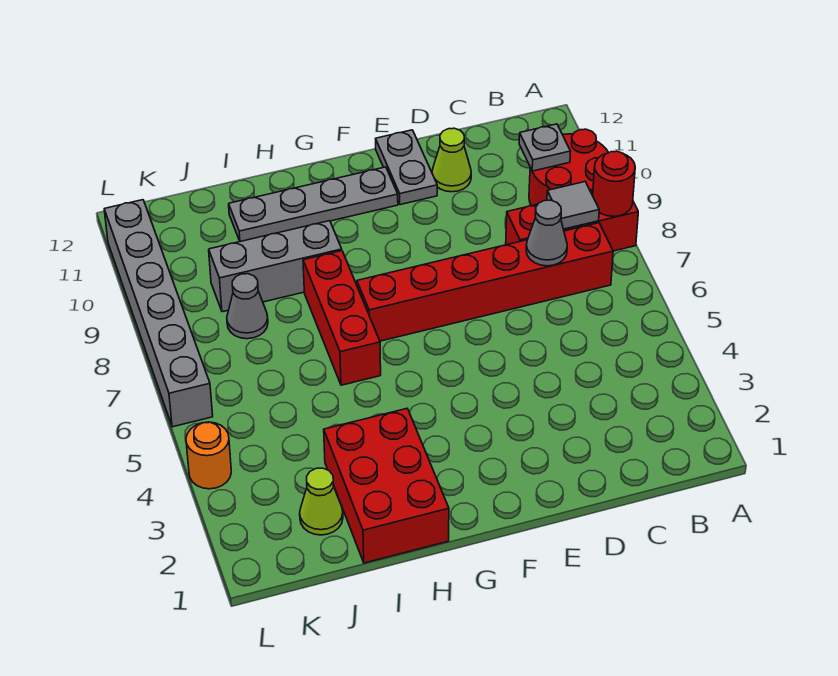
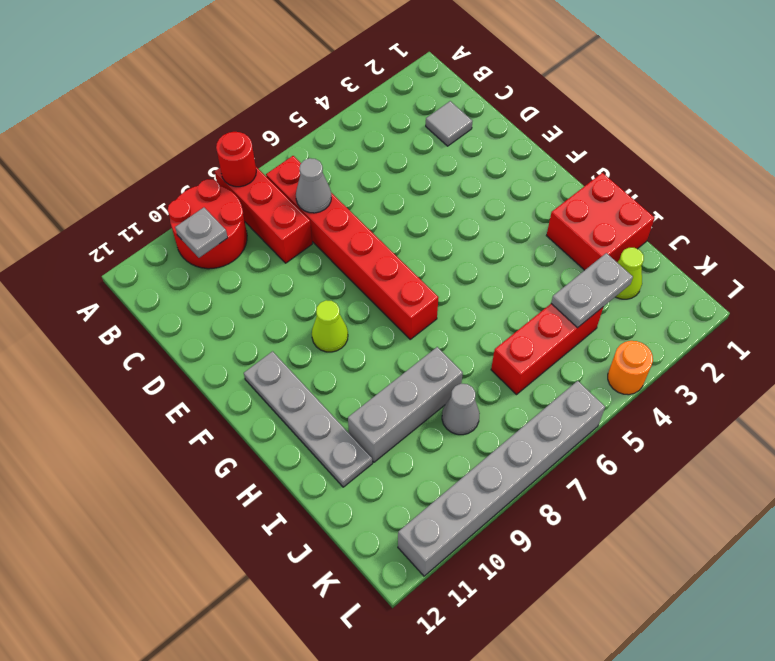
grey 1x1 tile [547,182,599,229] -> grey 1x1 tile moved to [426,101,472,146]
lime 1x1 cone [432,128,471,192] -> lime 1x1 cone moved to [312,300,348,352]
grey 1x2 plate [376,130,437,205] -> grey 1x2 plate moved to [551,253,633,328]
red 2x3 brick [324,409,449,563] -> red 2x2 brick [546,173,655,270]
red 1x3 brick [303,251,381,385] -> red 1x3 brick moved to [491,304,603,395]
grey 1x3 brick [209,221,342,312] -> grey 1x3 brick turned to [348,347,463,462]

